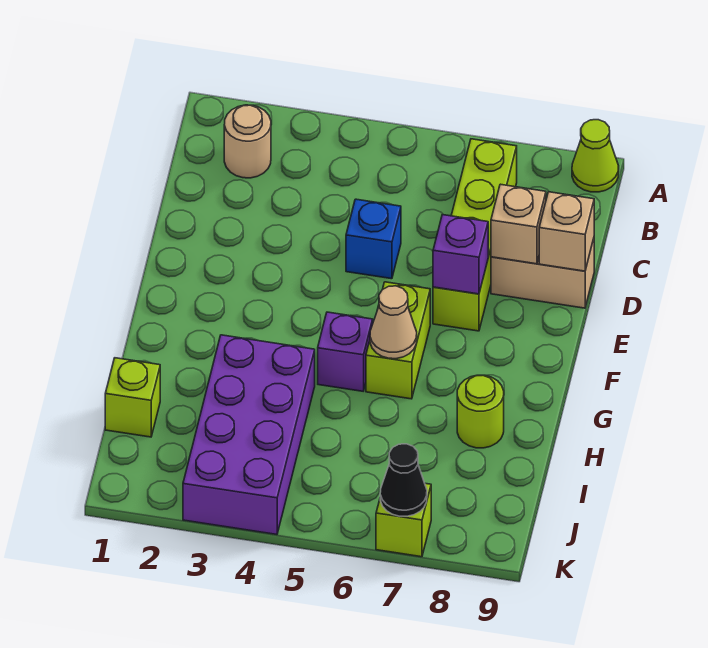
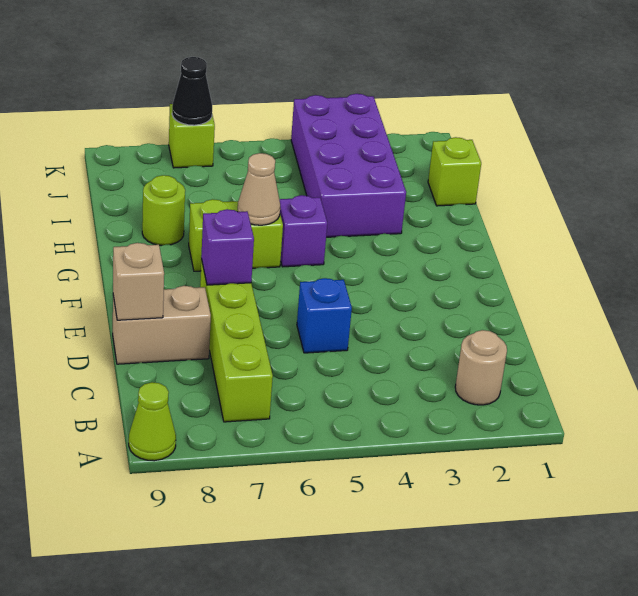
tan 1x1 brick [491,184,546,264] -> none
lime 1x2 brick [366,282,430,399] -> lime 1x2 brick turned to [189,199,283,271]

